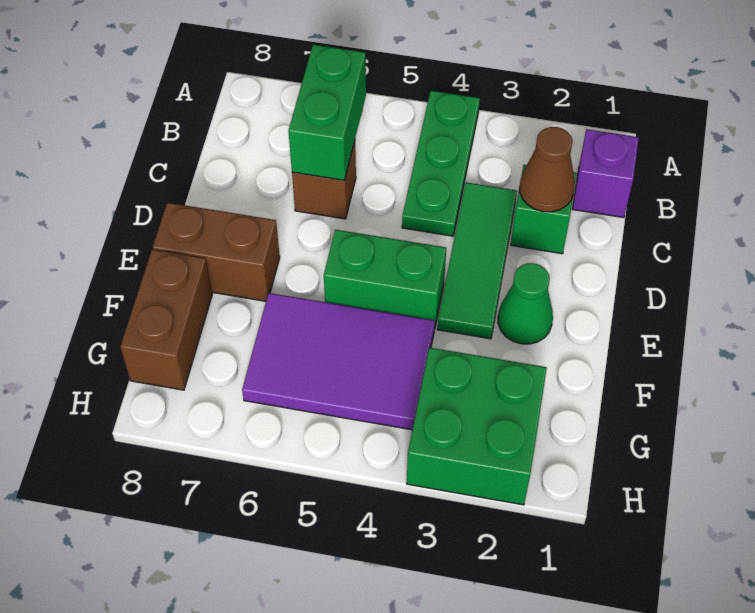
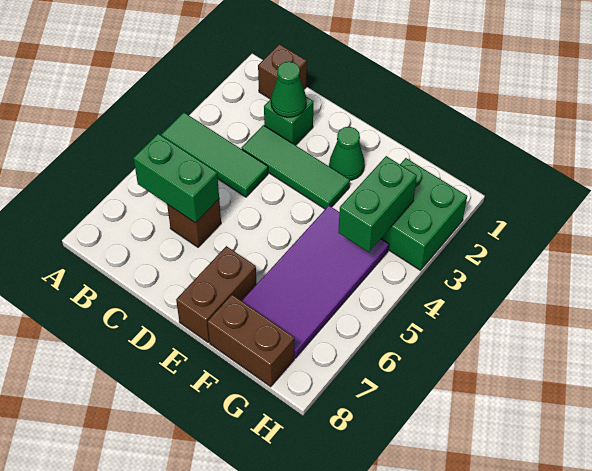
green 1x3 plate [402,91,480,236] -> green 1x3 tile [161,113,268,197]
purple 1x1 brick [572,129,639,218] -> brown 1x1 brick [258,44,307,99]
brown 1x1 cone [520,127,575,212] -> green 1x1 cone [271,62,306,117]
green 1x2 brick [324,230,446,326] -> green 1x2 brick moved to [338,156,417,252]
purple 2x3 tile [242,293,435,430] -> purple 2x4 tile [242,206,389,358]

